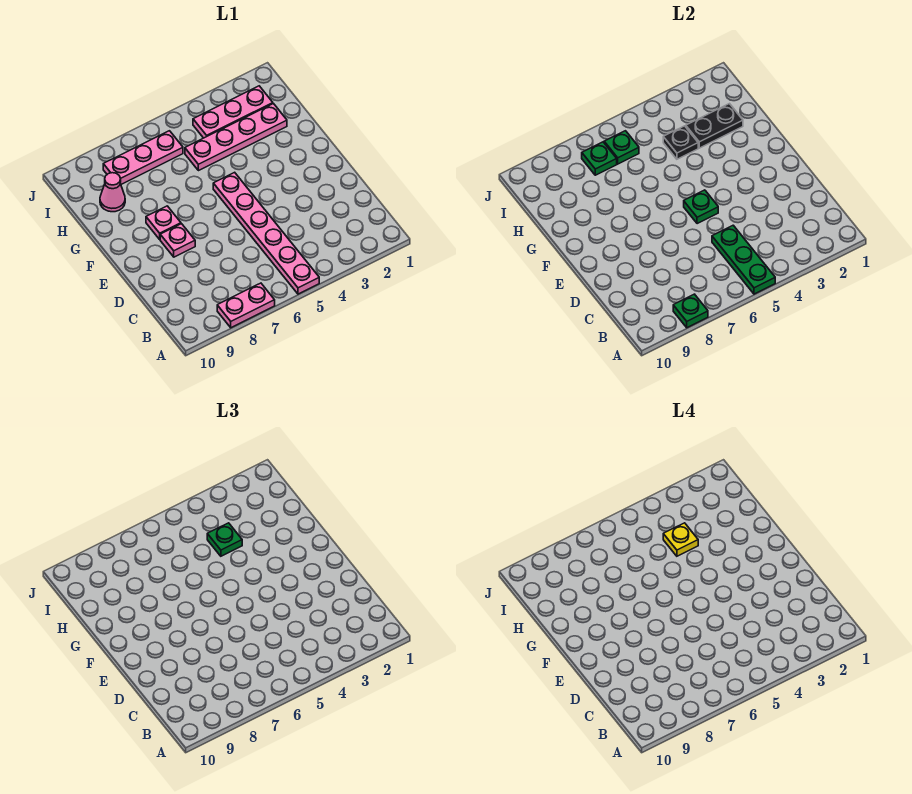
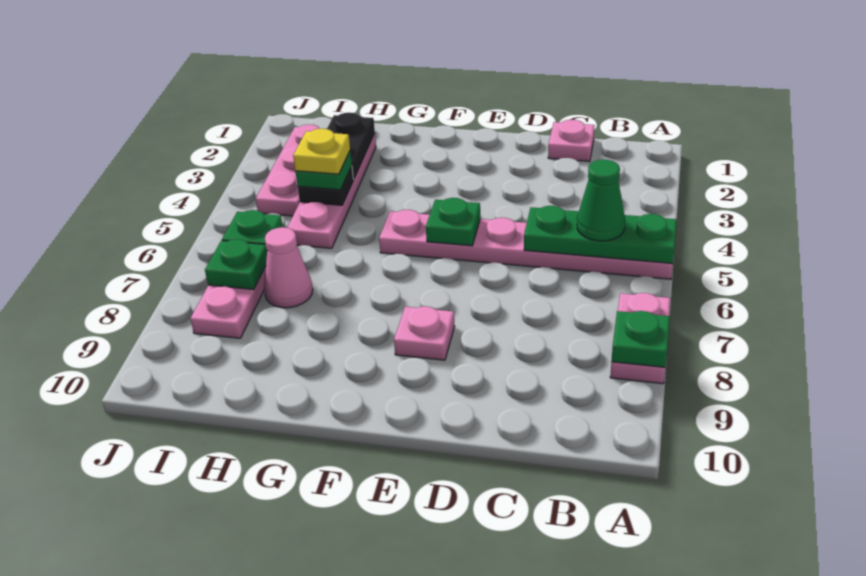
none -> green 1x1 cone [577,159,625,241]
pink 1x1 plate [146,206,181,239] -> pink 1x1 plate moved to [548,120,595,161]
pink 1x1 cone [100,173,125,212] -> pink 1x1 cone moved to [264,227,313,308]

